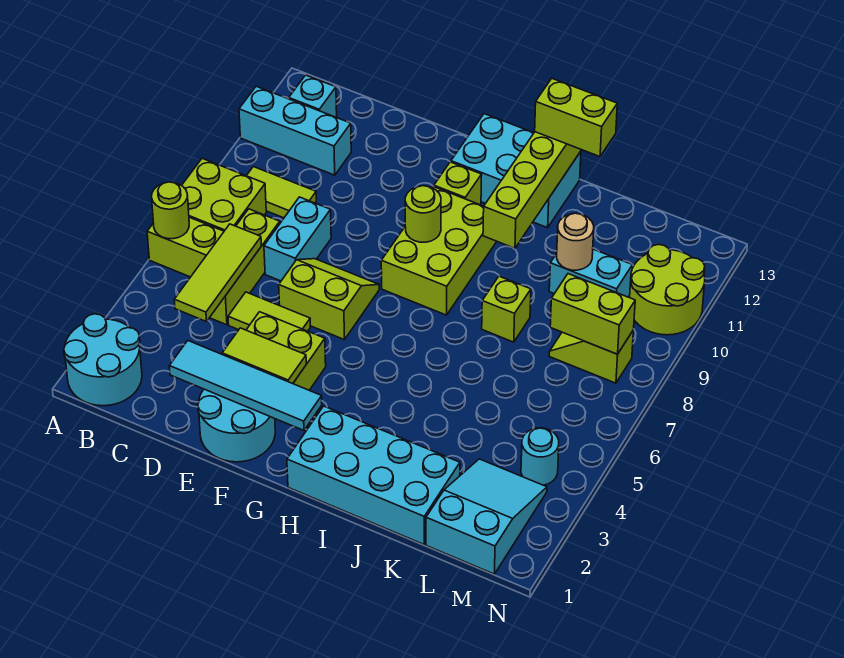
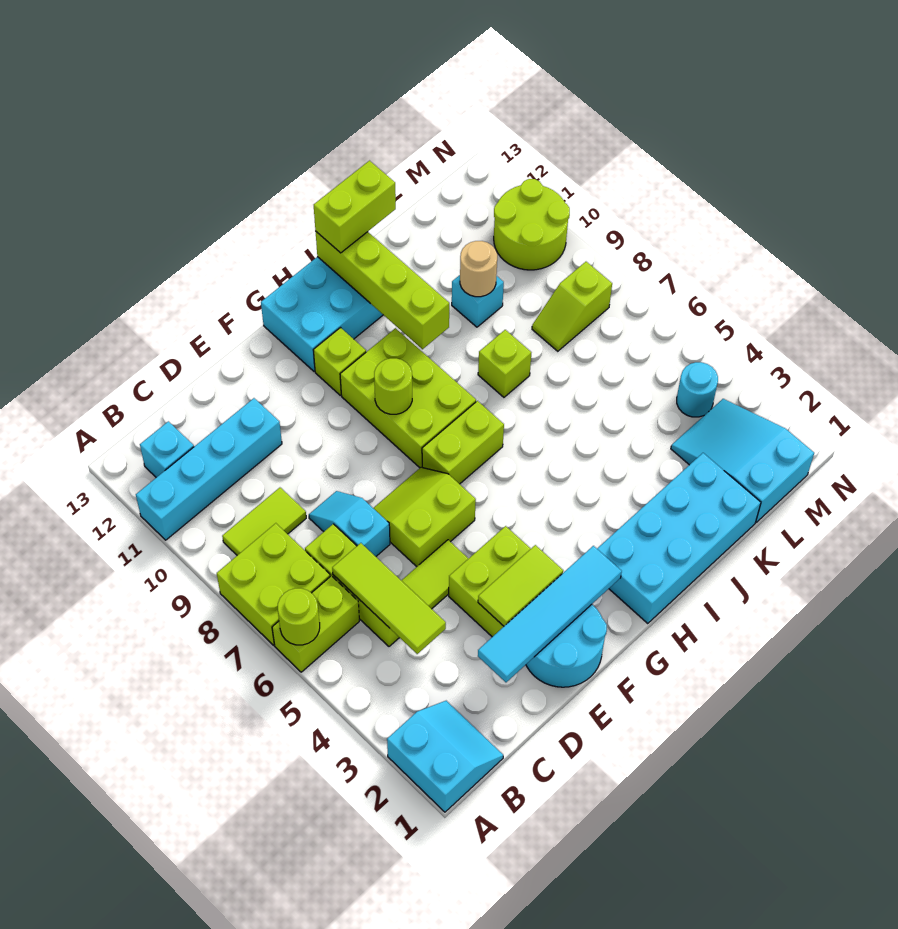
cyan 2x2 round brick [64,314,142,406] -> cyan 2x2 slope [387,701,503,812]
cyan 1x3 brick [239,86,351,175] -> cyan 1x4 brick [136,398,282,540]
cyan 1x2 brick [264,197,331,281] -> cyan 1x2 slope [309,491,390,556]
cyan 1x2 brick [549,249,632,297] -> cyan 1x1 brick [452,275,504,327]
lime 1x2 brick [550,274,635,354] -> lime 1x2 brick moved to [422,401,504,484]

